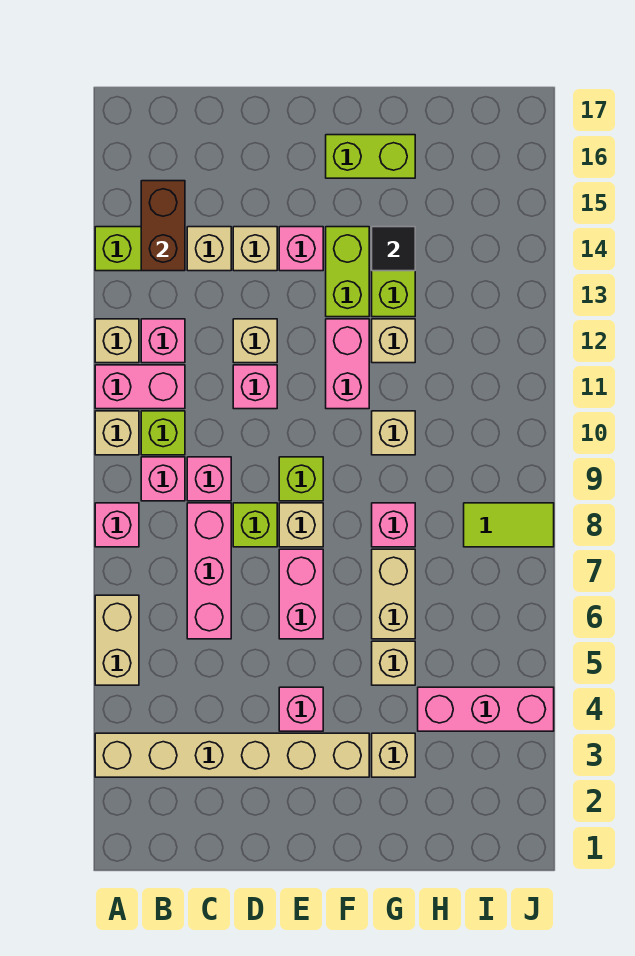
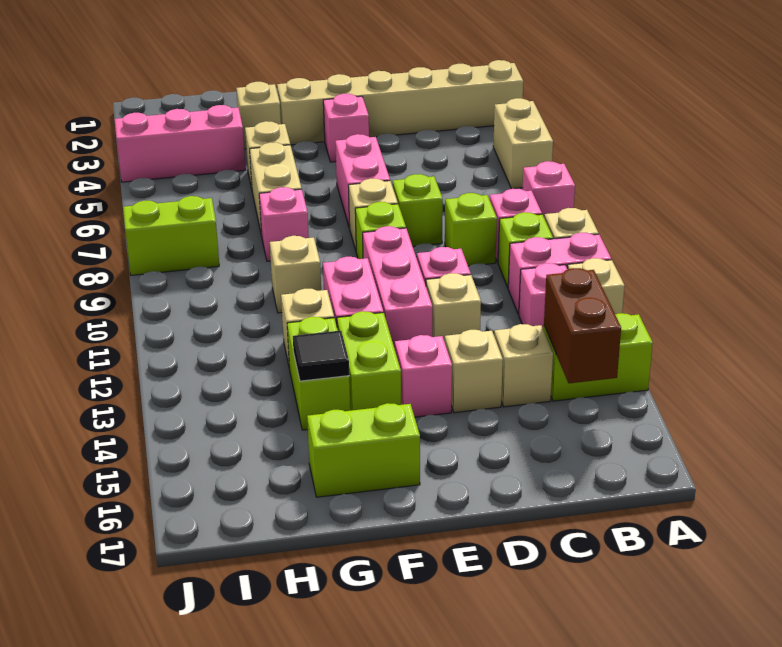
pink 1x3 brick [187,503,231,639] -> pink 1x3 brick moved to [363,226,432,348]
pink 1x1 brick [187,457,231,501] -> lime 1x1 brick [445,193,497,266]
lime 1x2 tile [464,503,554,547] -> lime 1x2 brick [123,196,219,275]

